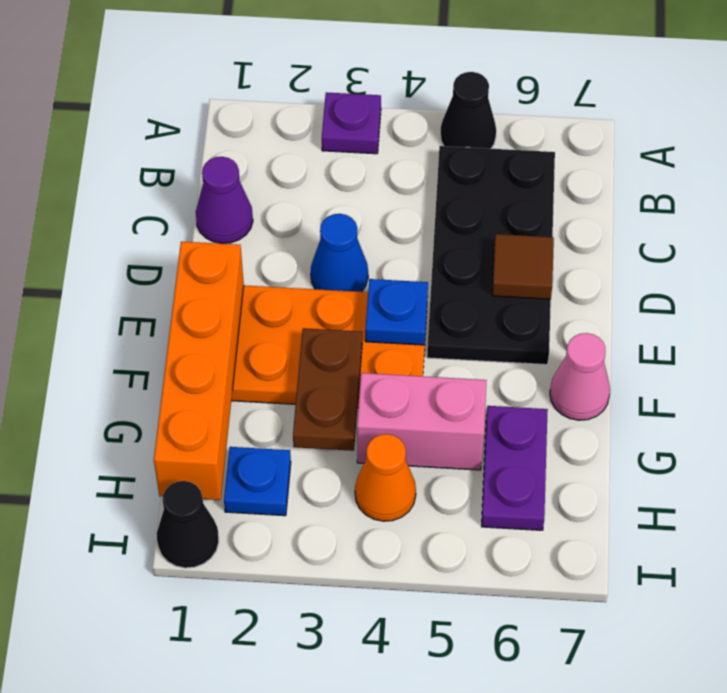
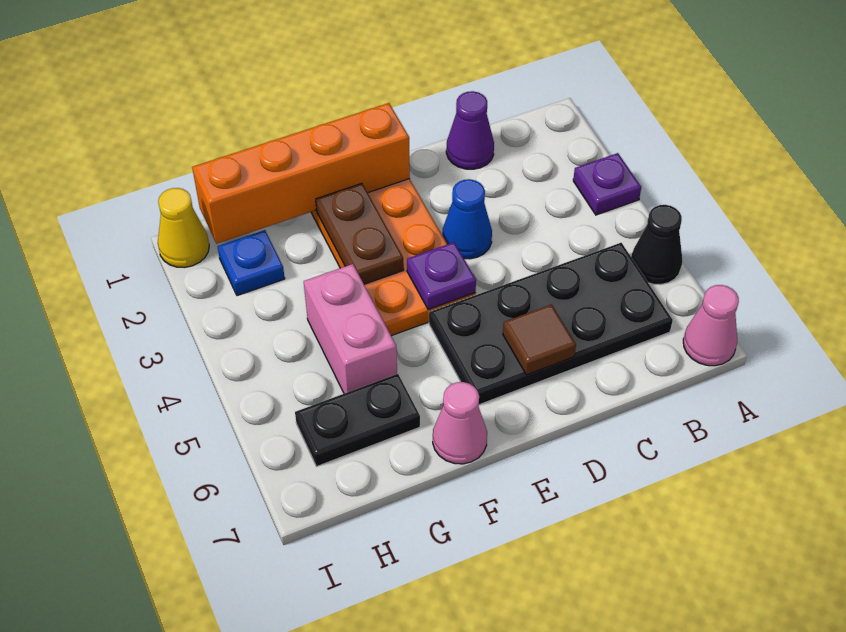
none -> pink 1x1 cone [683,285,739,366]
blue 1x1 plate [365,279,428,345] -> purple 1x1 plate [407,242,476,309]
brown 1x2 plate [293,328,362,451] -> brown 1x2 plate turned to [316,183,404,284]
purple 1x2 plate [482,406,548,530] -> black 1x2 plate [295,374,420,467]
orange 1x1 cone [355,434,416,521] -> none
black 1x1 cone [157,481,219,568] -> yellow 1x1 cone [158,188,209,268]

